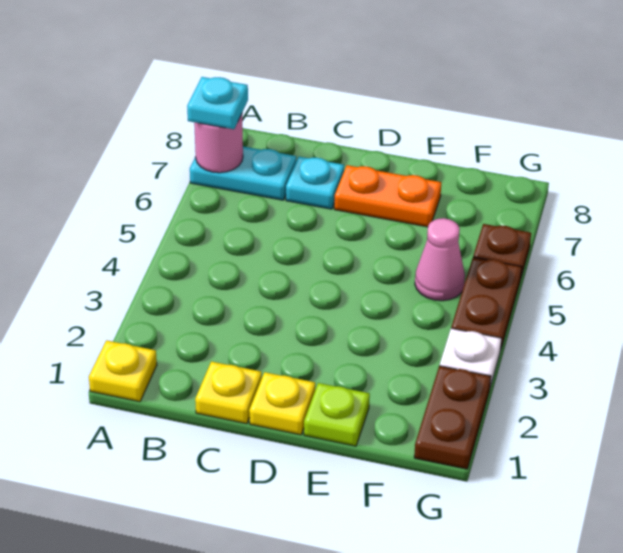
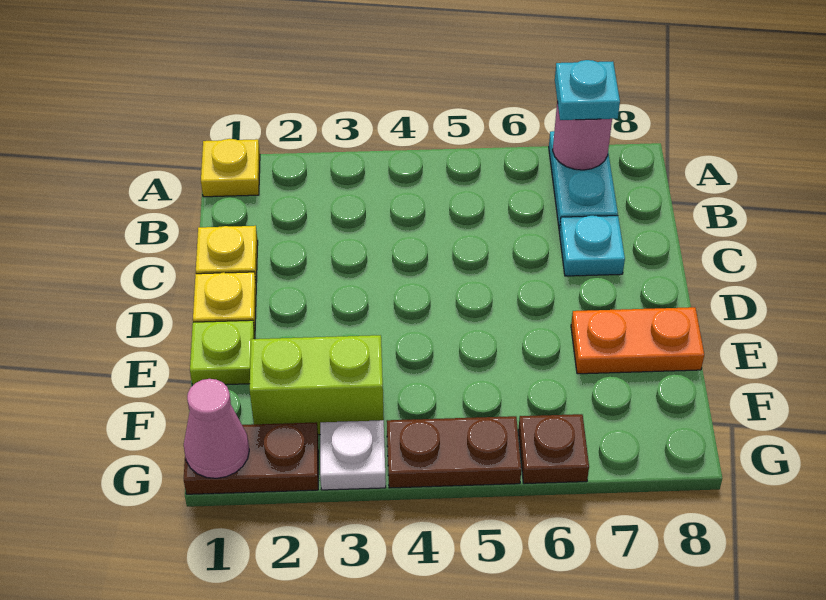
orange 1x2 plate [334,165,441,227] -> orange 1x2 plate turned to [571,307,704,374]
none -> lime 1x2 brick [250,335,384,435]
pink 1x1 cone [415,218,465,301] -> pink 1x1 cone moved to [184,379,249,478]

